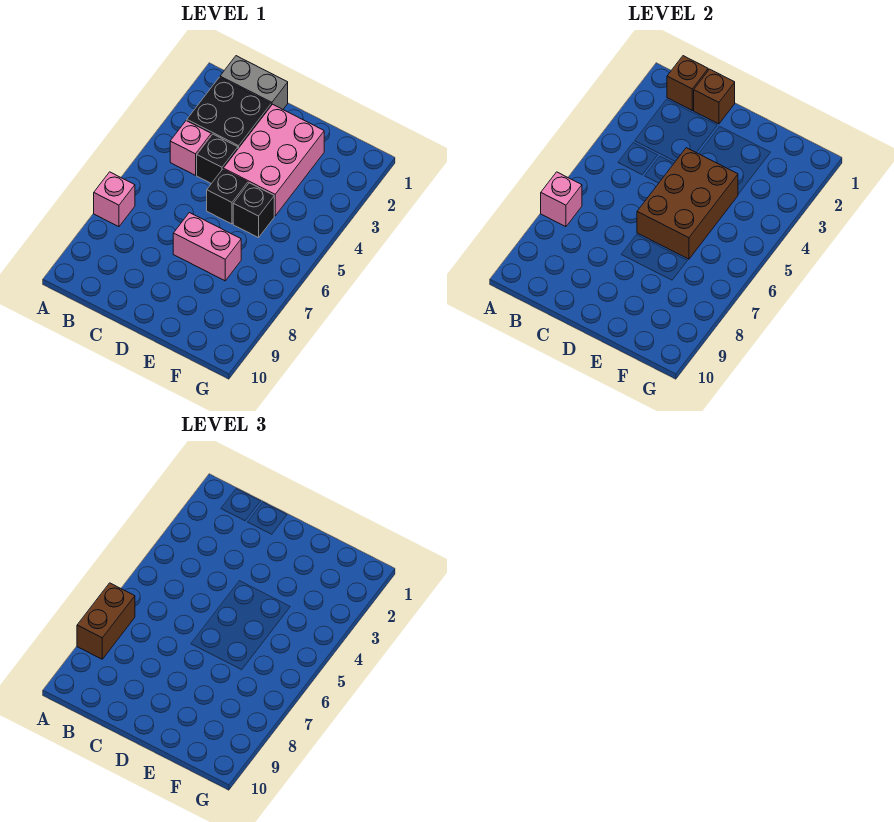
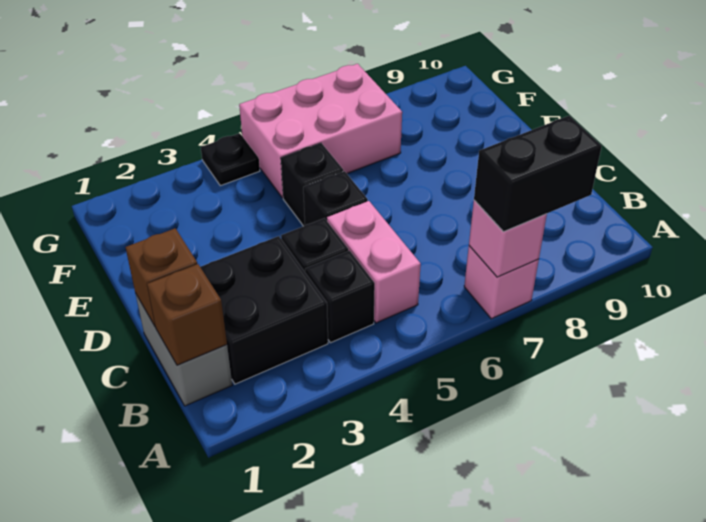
brown 1x2 brick [77,583,135,659] -> black 1x2 brick [474,116,602,232]
pink 1x1 brick [170,121,211,175] -> black 1x1 brick [305,251,375,343]
pink 2x3 brick [223,104,324,216] -> pink 2x3 brick moved to [239,64,402,198]
brown 2x3 brick [637,148,738,259] -> none
pink 1x2 brick [173,213,241,281] -> pink 1x2 brick moved to [327,201,421,323]
none -> black 1x1 plate [201,133,260,186]

